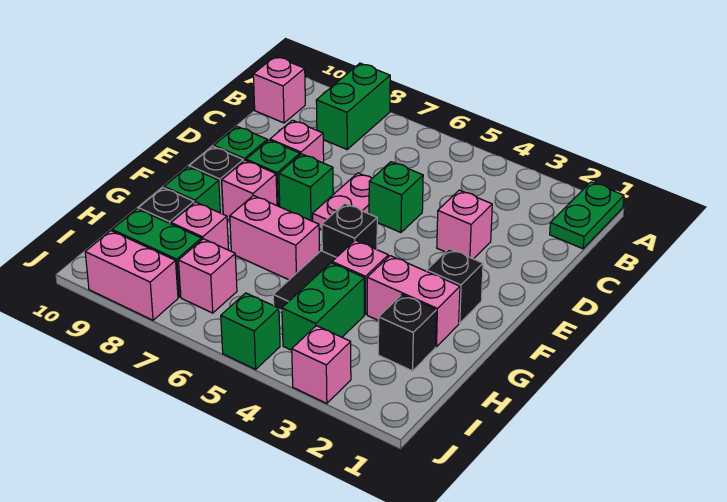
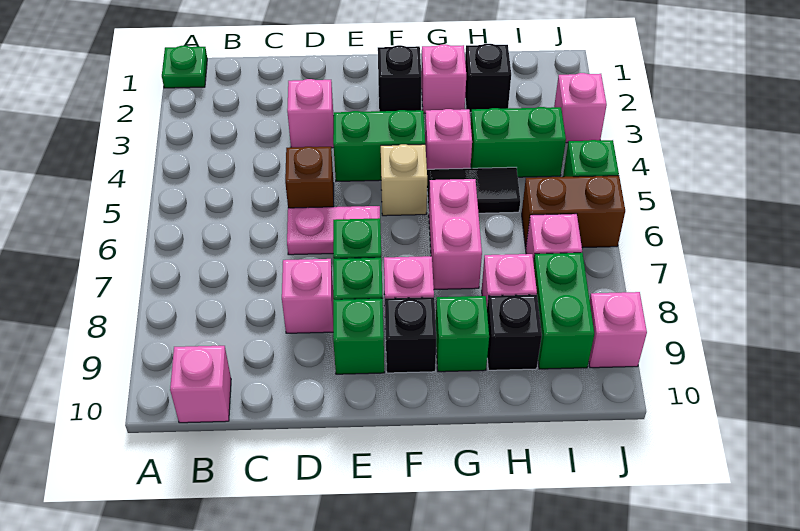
green 1x2 plate [550,182,624,249] -> green 1x1 plate [162,46,207,88]
green 1x2 brick [316,63,390,149] -> green 1x2 brick moved to [333,110,425,181]
green 1x1 brick [369,162,423,233] -> brown 1x1 brick [285,147,334,208]
black 1x1 brick [322,203,377,257] -> tan 1x1 brick [381,144,427,216]
pink 1x2 brick [367,256,460,347] -> pink 1x1 brick [421,44,466,113]
none -> brown 1x2 brick [522,176,625,249]
pink 1x2 brick [85,231,178,320] -> pink 1x1 brick [589,292,647,368]

